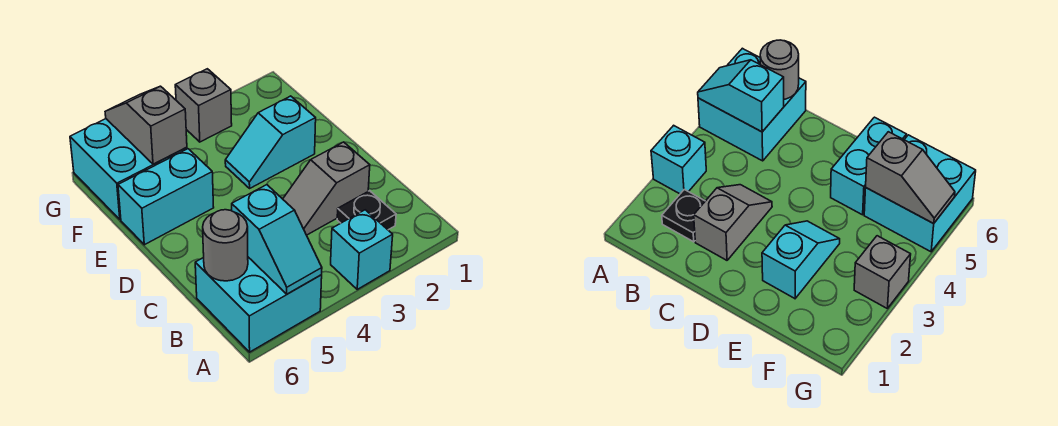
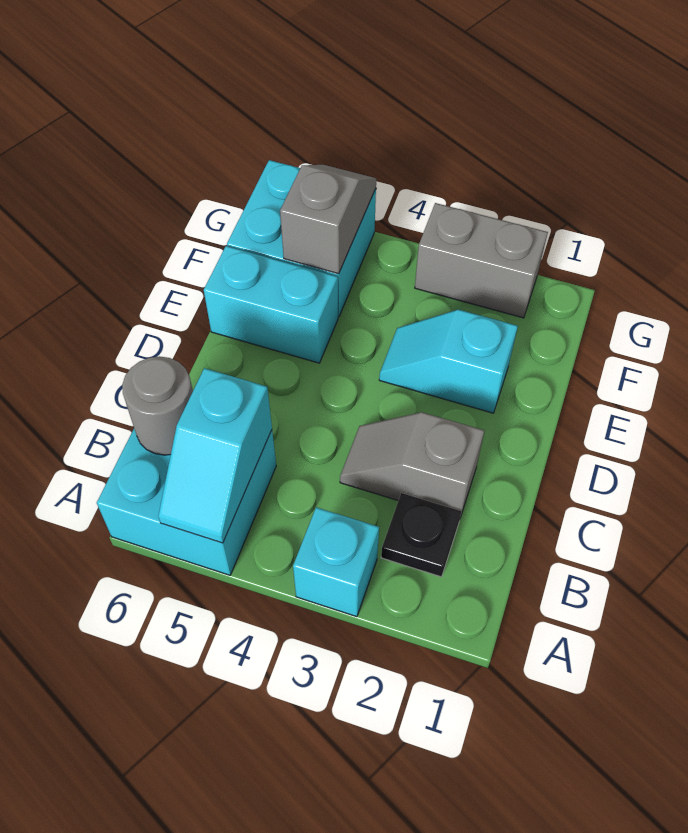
grey 1x1 brick [175,69,232,142] -> grey 1x2 brick [415,203,548,318]

